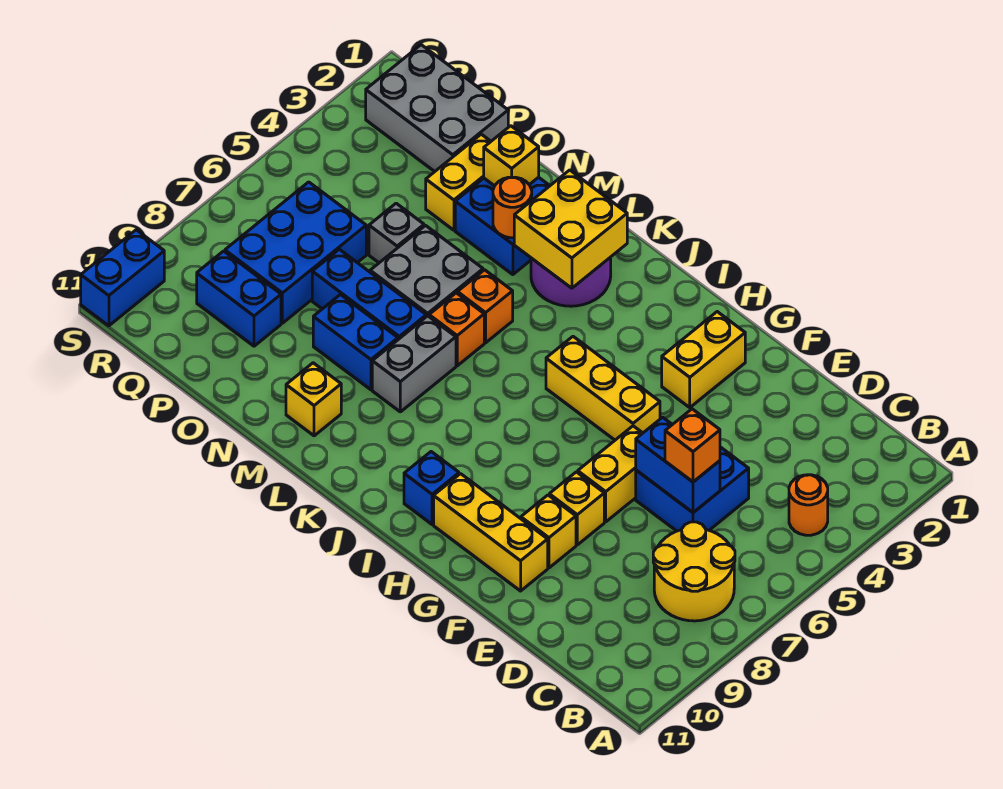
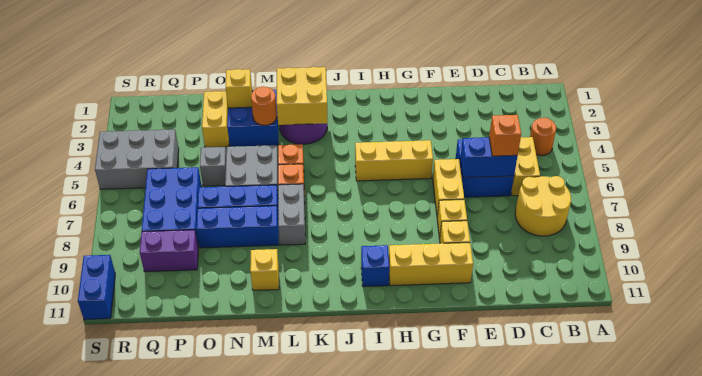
yellow 1x2 brick [662,312,745,407] -> yellow 1x2 brick moved to [511,137,540,196]
blue 1x2 brick [313,295,398,390] -> blue 1x3 brick [196,206,279,248]
grey 2x3 brick [366,45,508,172] -> grey 2x3 brick moved to [95,129,179,189]
blue 1x2 brick [197,251,281,346] -> purple 1x2 brick [140,230,198,272]

